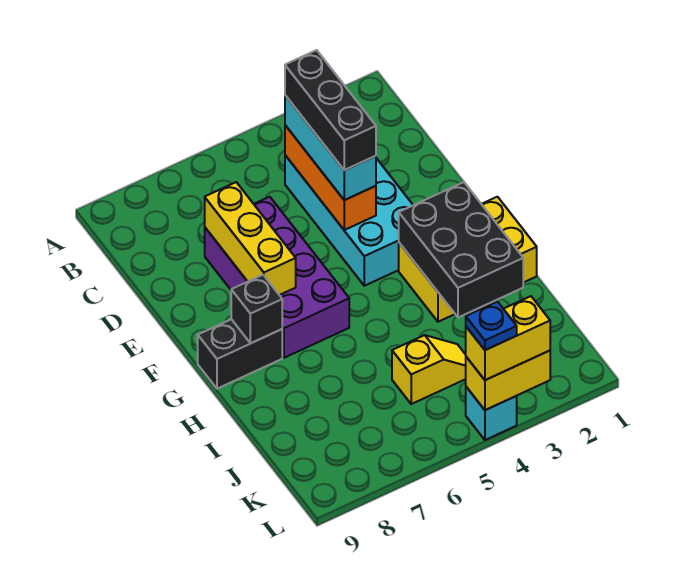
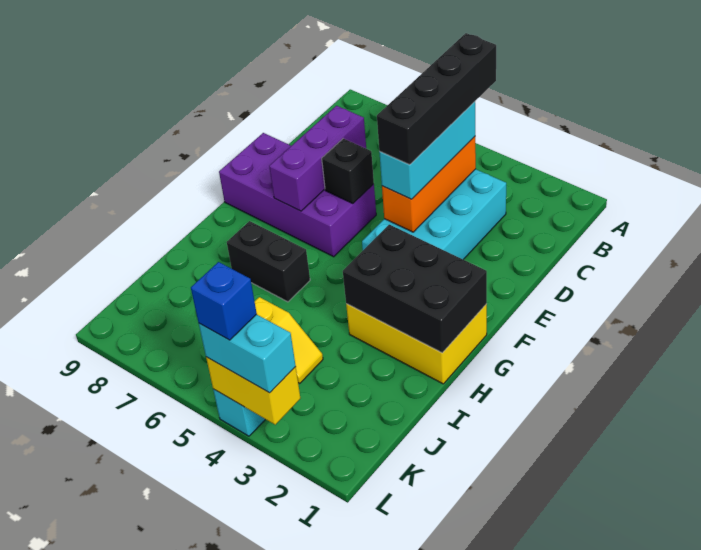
black 1x3 brick [285,50,376,170] -> black 1x4 brick [377,33,496,165]
purple 2x4 brick [205,197,349,358] -> purple 2x4 brick turned to [219,133,376,257]
yellow 1x3 brick [205,182,296,295] -> purple 1x3 brick [269,106,366,211]
black 2x3 brick [399,182,523,318] -> black 2x3 brick turned to [343,225,487,353]
black 1x2 brick [198,319,282,389] -> black 1x2 brick moved to [227,221,310,302]
black 1x1 brick [231,275,282,343] -> black 1x1 brick moved to [322,139,374,204]
yellow 1x2 brick [466,296,550,380] -> cyan 1x2 brick [199,314,296,393]
blue 1x1 plate [466,302,517,350] -> blue 1x1 brick [191,262,257,340]

